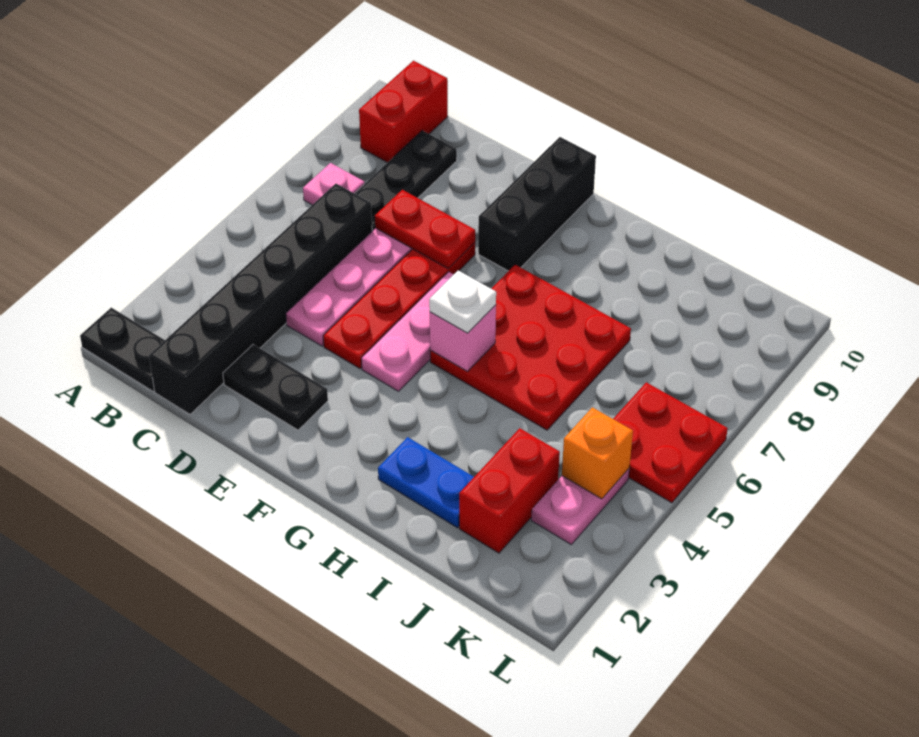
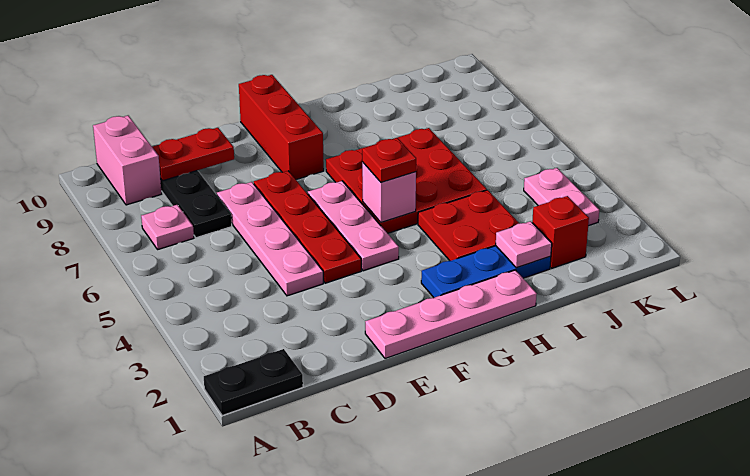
red 1x2 brick [359,61,448,163] -> pink 1x2 brick [93,116,162,205]
black 1x6 brick [149,184,372,414] -> none
black 1x2 plate [223,345,328,430] -> none
red 1x2 plate [375,190,475,268] -> red 1x2 plate moved to [152,128,234,181]
none -> pink 1x4 plate [365,270,537,359]
black 1x3 brick [478,137,596,271] -> red 1x3 brick [239,75,324,180]
white 1x1 plate [429,270,496,333] -> red 1x1 plate [362,138,416,183]
blue 1x2 plate [378,437,474,528] -> blue 1x3 plate [421,246,551,298]
none -> pink 1x1 plate [496,221,552,268]
red 1x2 brick [459,428,560,553] -> red 1x1 brick [532,196,589,268]
orange 1x1 brick [562,407,633,499] -> none
red 2x2 plate [613,382,728,503] -> red 2x2 plate moved to [418,190,520,261]

